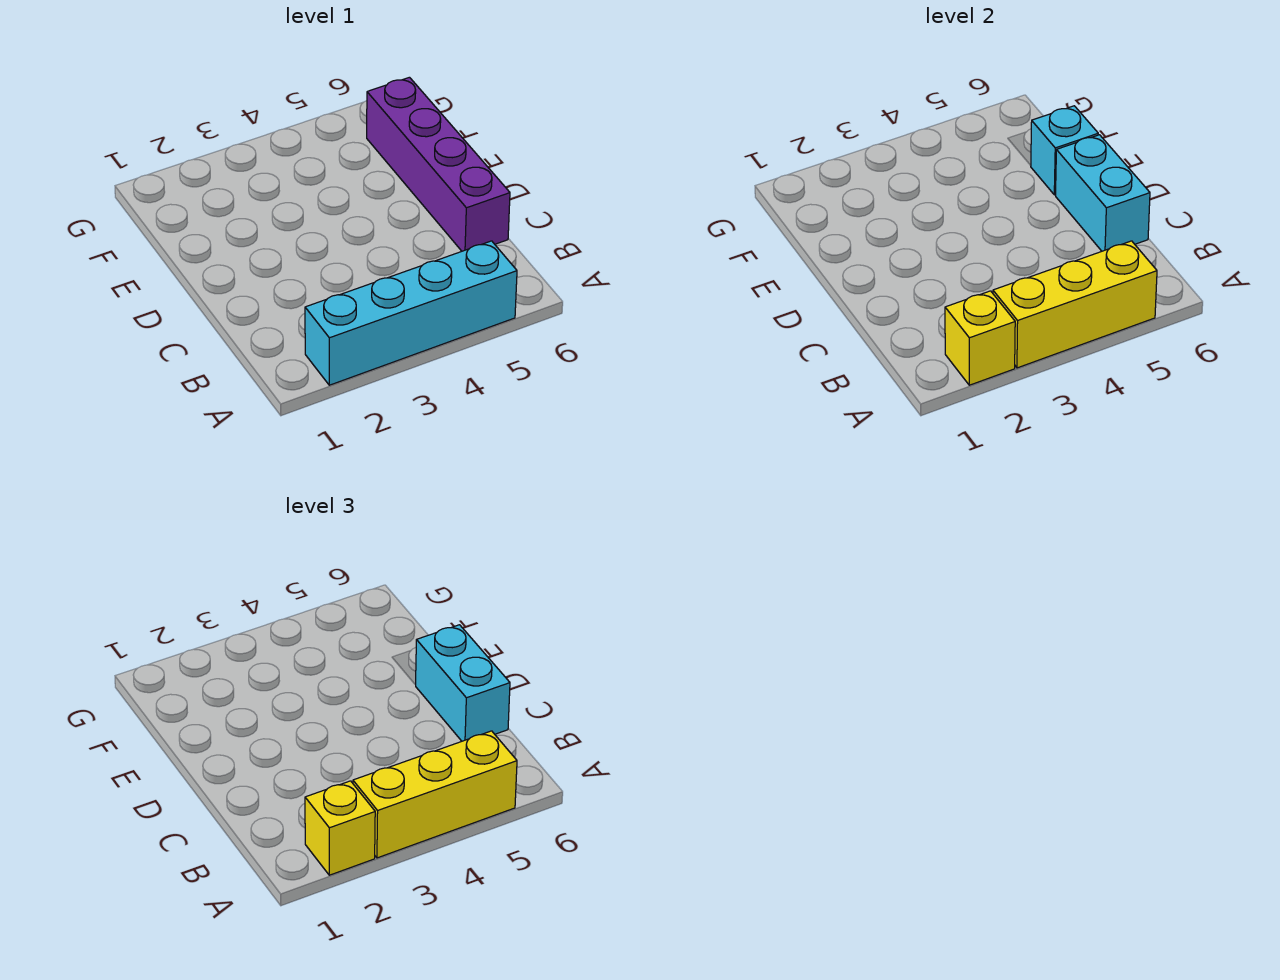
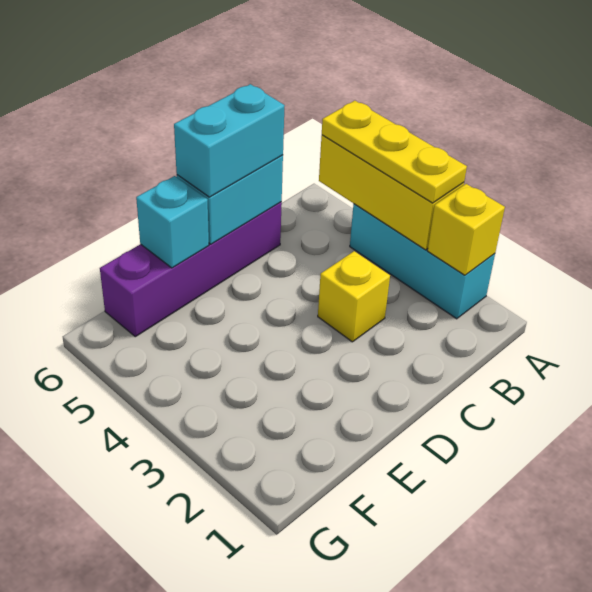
cyan 1x4 brick [305,241,517,385] -> cyan 1x3 brick [350,204,495,319]
yellow 1x1 brick [305,781,375,875] -> yellow 1x1 brick moved to [318,251,390,342]
yellow 1x3 brick [353,731,517,858] -> yellow 1x3 plate [322,101,467,203]

